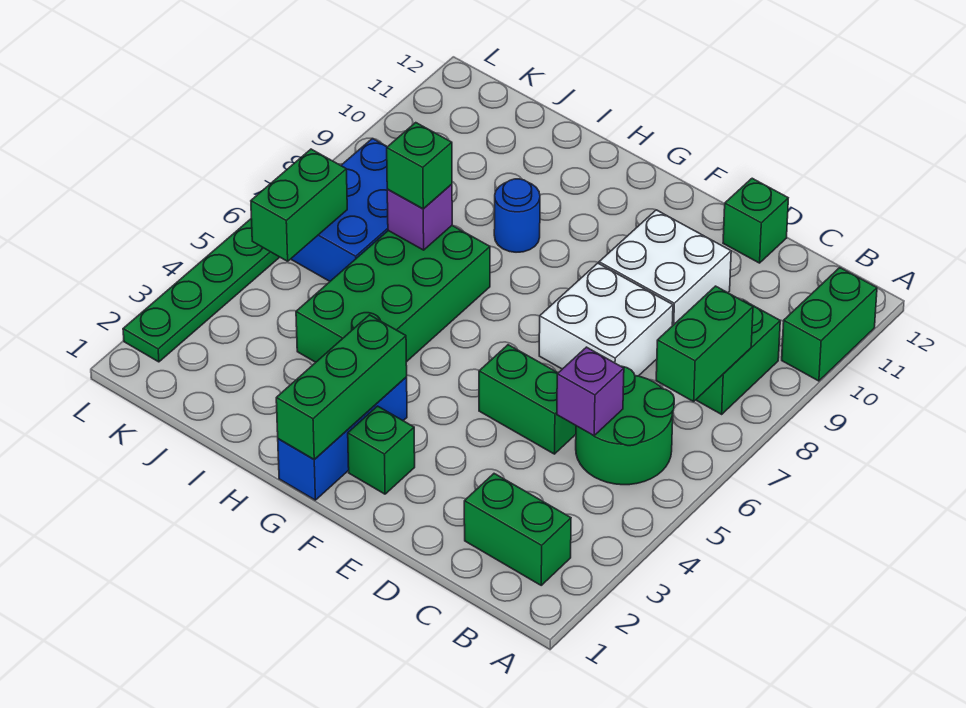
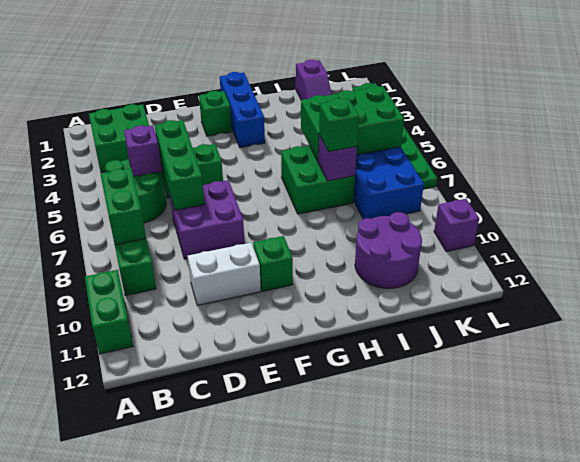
green 1x2 brick [464,474,571,585] -> green 2x2 brick [89,104,149,173]
white 2x2 brick [539,263,673,376] -> purple 2x2 brick [170,180,245,259]
white 2x2 brick [599,210,731,326] -> white 1x2 brick [188,243,261,306]
green 1x1 brick [723,178,788,263] -> green 1x1 brick moved to [253,236,293,291]
green 1x3 brick [276,315,407,460] -> green 1x3 brick moved to [155,120,205,210]
green 2x4 brick [296,225,490,362] -> green 2x2 brick [281,146,355,214]
blue 1x1 round brick [494,179,540,252] -> none
none -> purple 2x2 round brick [355,212,422,288]
none -> purple 1x2 slope [296,60,332,100]
green 1x2 brick [251,149,347,261] -> green 2x3 brick [301,86,404,161]
none -> purple 1x1 brick [434,199,479,252]

